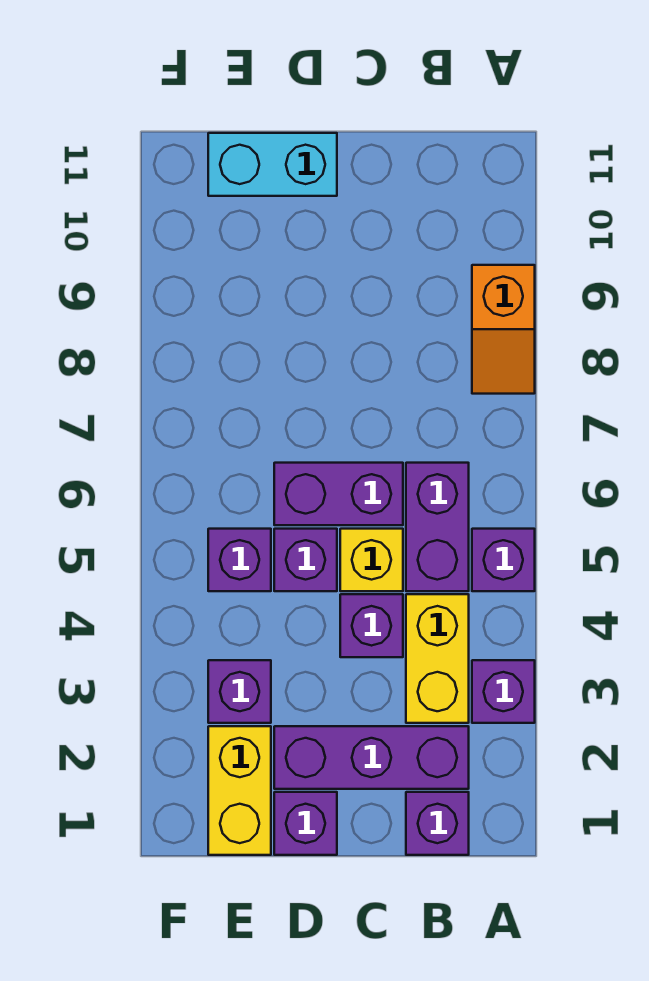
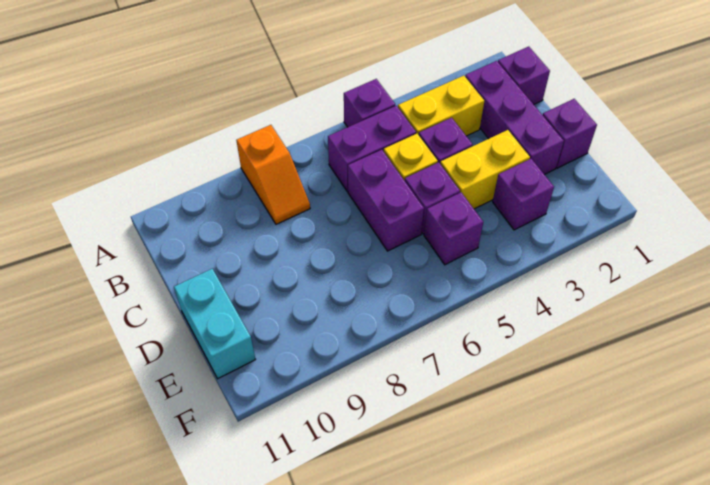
purple 1x1 brick [472,660,535,723] -> none
orange 1x2 slope [472,265,535,394] -> orange 1x2 slope turned to [236,125,310,224]
yellow 1x2 brick [208,726,271,855] -> yellow 1x2 brick moved to [440,130,530,209]

